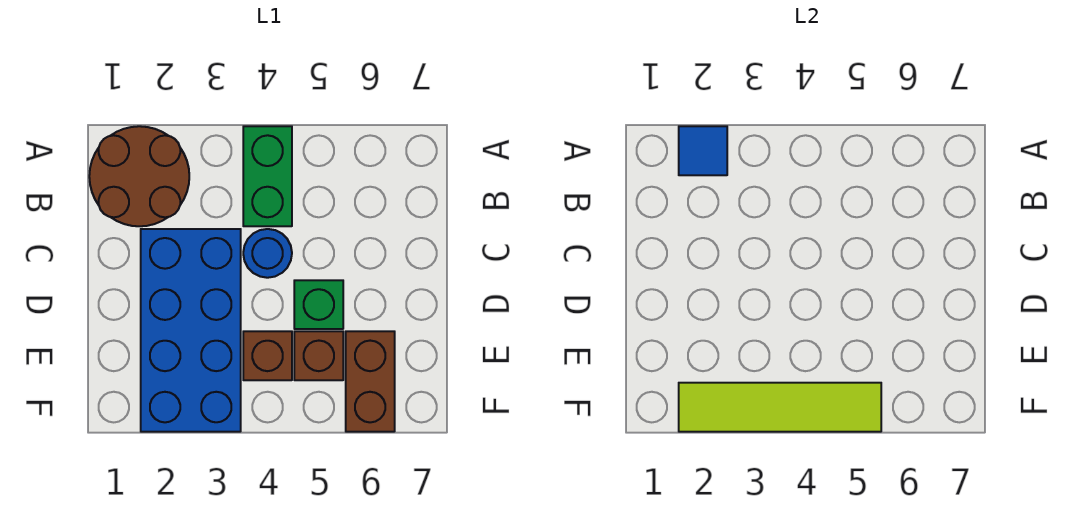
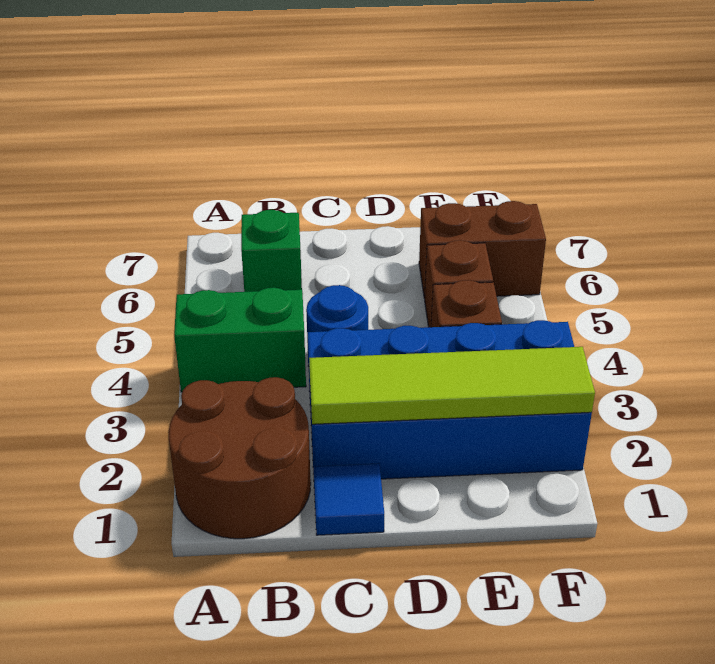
blue 1x1 tile [679,126,727,175] -> blue 1x1 tile moved to [313,463,384,535]
green 1x1 brick [294,280,343,329] -> green 1x1 brick moved to [241,210,302,292]
lime 1x4 tile [679,383,881,432] -> lime 1x4 tile turned to [309,347,595,424]

